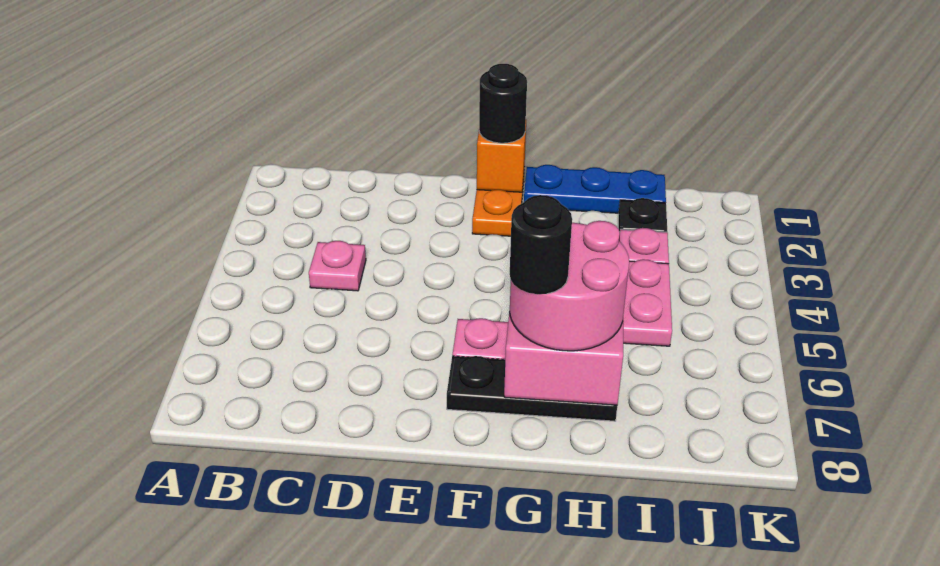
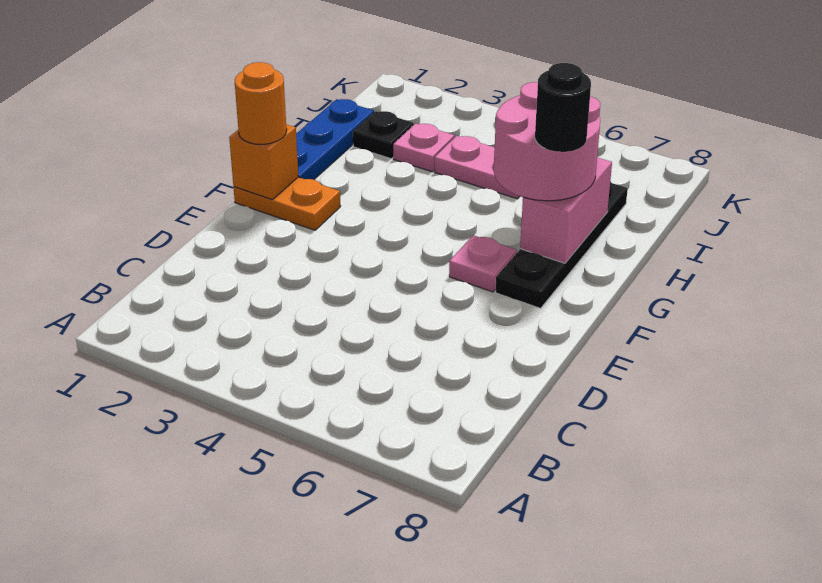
pink 1x1 plate [309,241,366,291] -> none
black 1x1 round brick [479,64,527,143] -> orange 1x1 round brick [235,62,287,144]
black 1x3 plate [447,356,617,421] -> black 1x4 plate [496,181,628,308]

